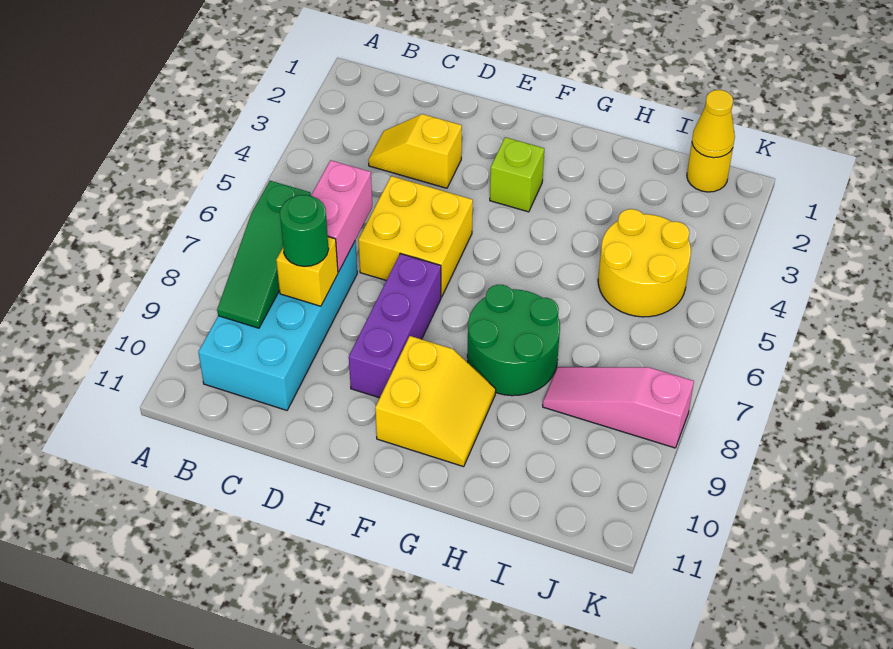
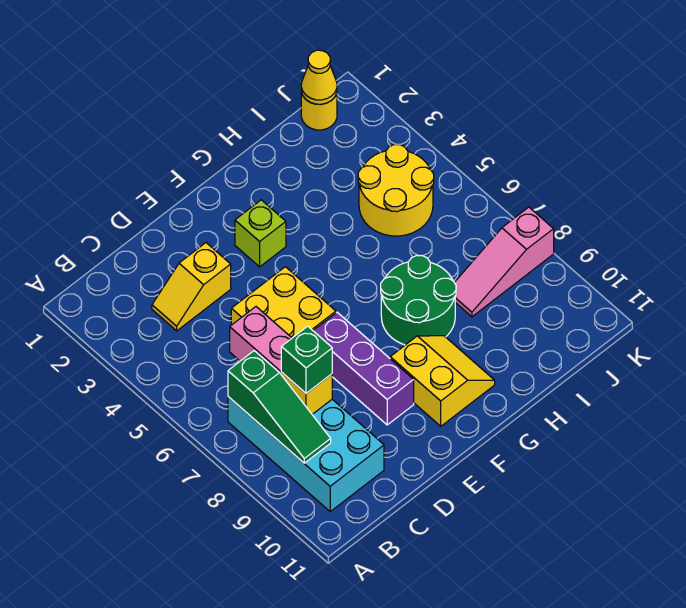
green 1x1 round brick [280,195,329,267] -> green 1x1 brick [281,326,332,393]

